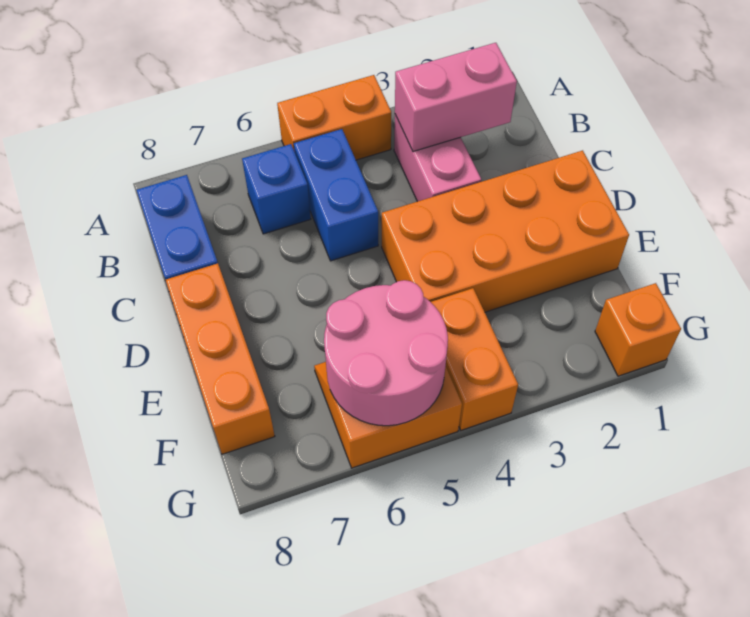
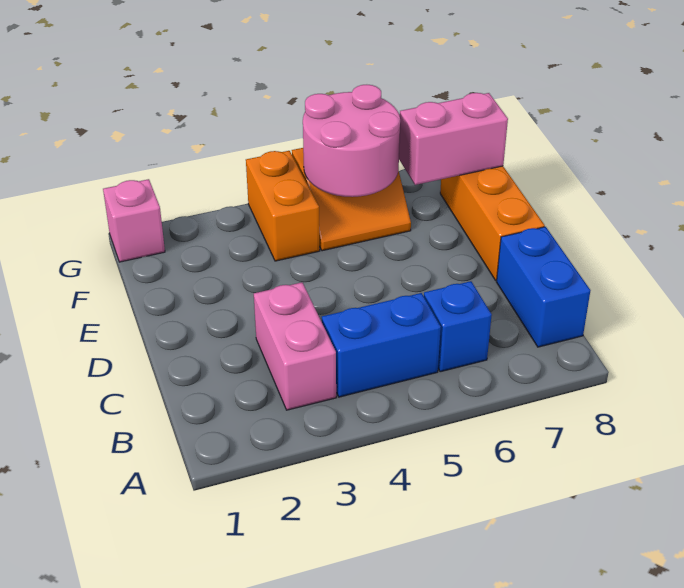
orange 1x2 brick [277,75,391,160] -> none
pink 1x2 brick [395,43,517,152] -> pink 1x2 brick moved to [399,93,508,185]
blue 1x2 brick [294,129,378,261] -> blue 1x2 brick turned to [322,293,441,397]
orange 2x4 brick [382,150,629,312] -> none
orange 1x1 brick [595,283,681,376] -> pink 1x1 brick [103,179,165,262]

